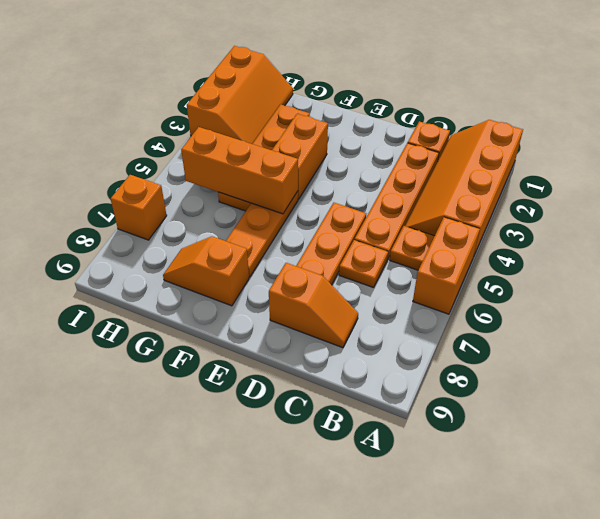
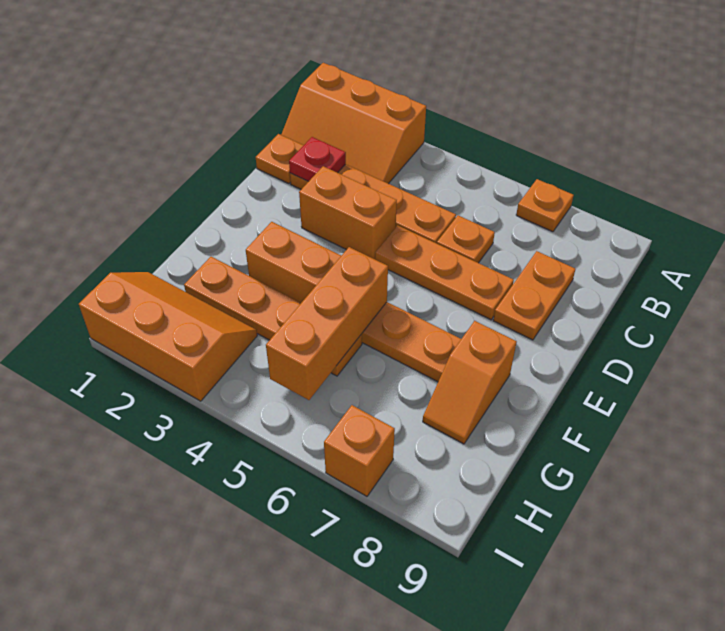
orange 2x4 slope [405,120,523,255] -> orange 2x3 slope [281,63,426,184]
orange 1x2 brick [413,217,480,314] -> orange 1x2 brick moved to [299,166,397,259]
orange 1x1 plate [390,226,434,270] -> orange 1x1 plate moved to [516,179,574,232]
none -> red 1x1 plate [289,137,346,181]
orange 1x2 slope [269,263,358,348] -> orange 1x2 plate [493,251,575,340]

